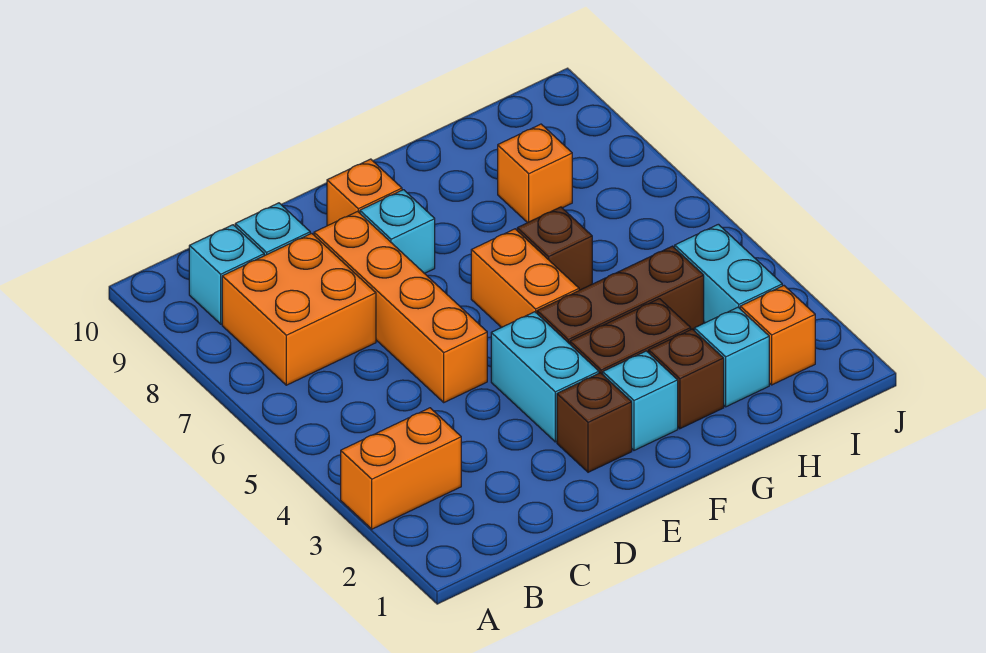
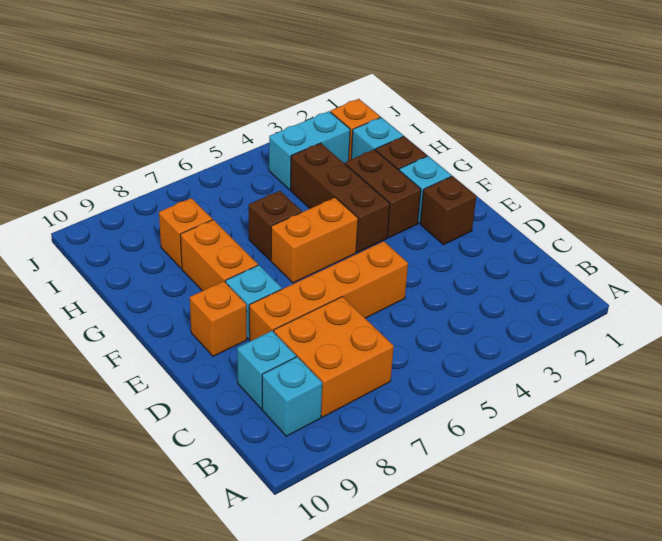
orange 1x2 brick [341,408,461,529] -> orange 1x2 brick moved to [180,220,258,291]
cyan 1x2 brick [491,312,599,442] -> none

